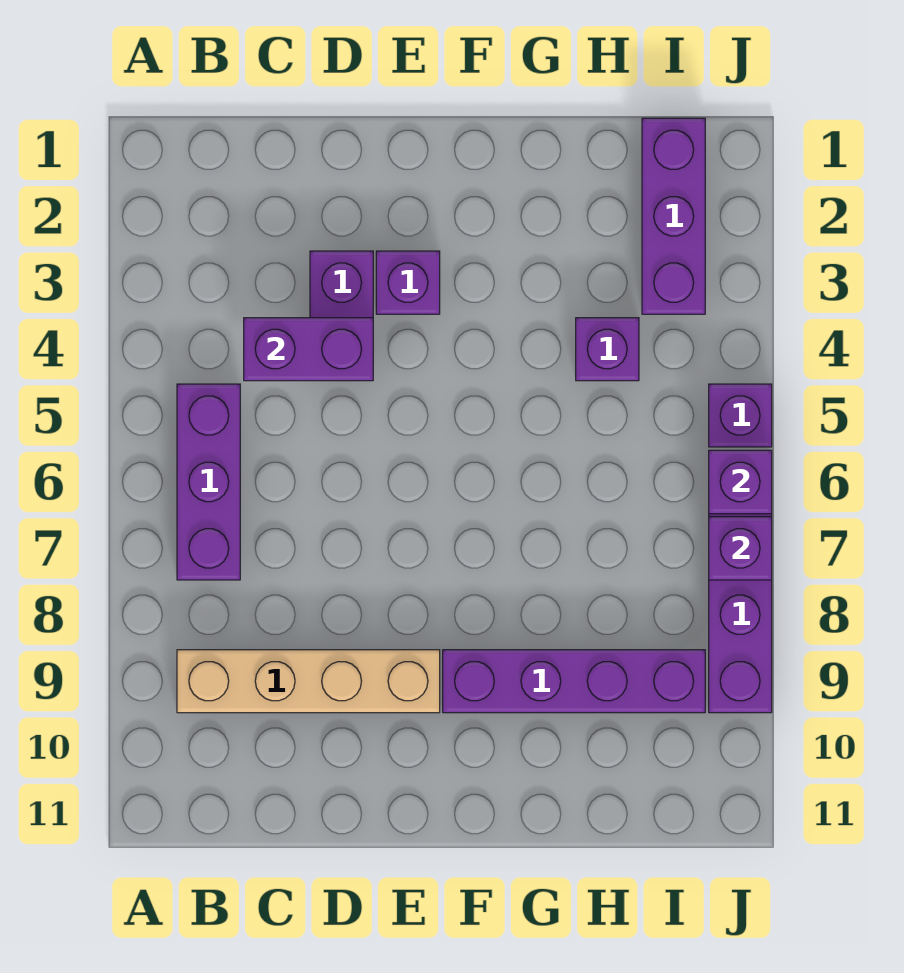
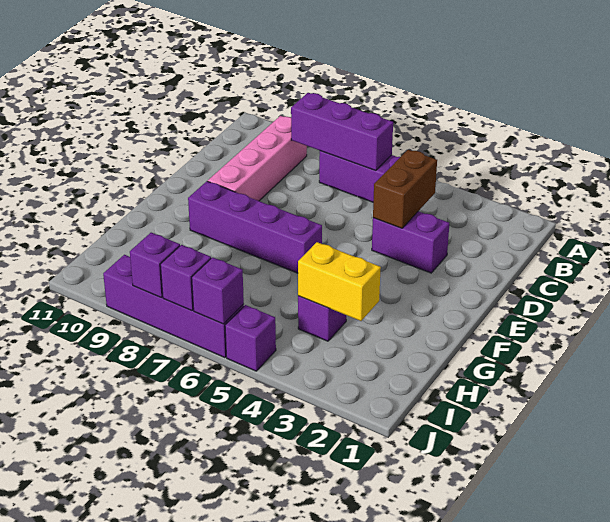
tan 1x4 brick [177,650,440,713] -> pink 1x4 brick [208,116,307,201]
purple 1x2 brick [244,318,373,381] -> brown 1x2 brick [373,150,437,228]
purple 1x1 brick [376,251,440,314] -> purple 1x1 brick moved to [130,233,180,297]
purple 1x4 brick [443,650,705,713] -> purple 1x4 brick turned to [188,181,322,273]
none -> yellow 1x2 brick [298,242,381,321]
purple 1x3 brick [642,118,705,314] -> purple 1x3 brick moved to [291,93,393,171]

